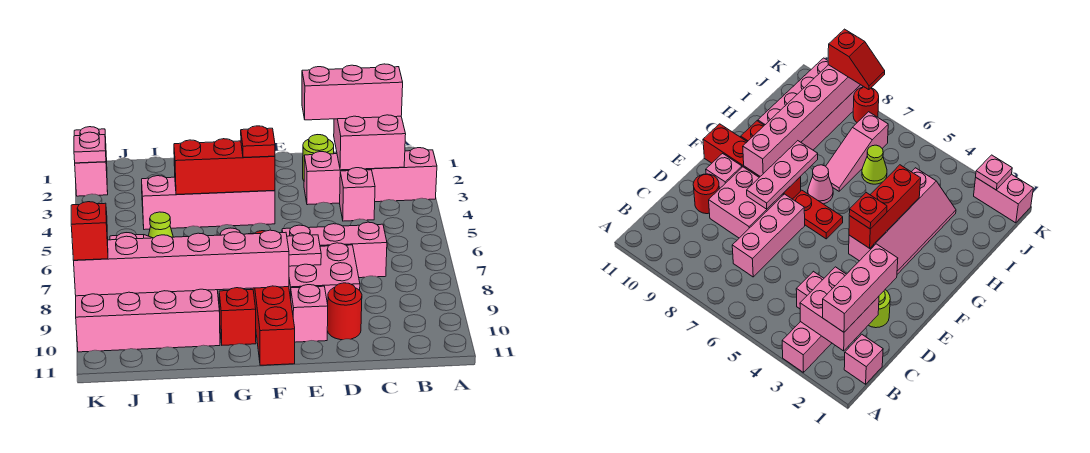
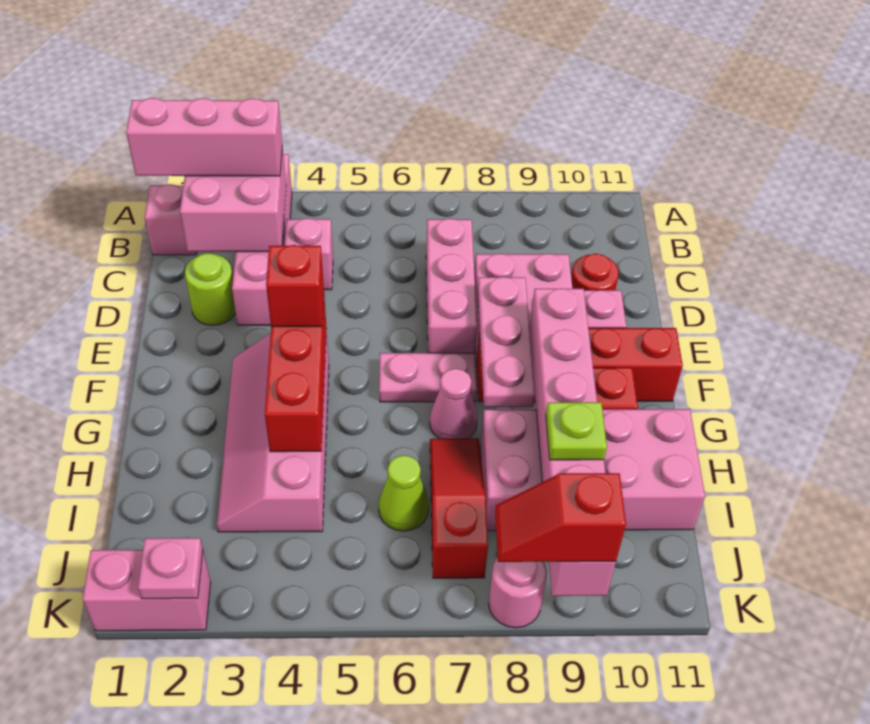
pink 1x3 brick [302,64,403,120] -> pink 1x3 brick turned to [126,98,282,176]
red 1x1 plate [241,126,275,157] -> red 1x1 brick [266,245,324,327]
red 1x2 plate [793,190,843,239] -> pink 1x2 plate [379,353,477,402]
pink 1x3 slope [826,112,888,191] -> red 1x3 slope [430,438,488,578]
pink 2x4 brick [76,289,220,352] -> pink 2x4 brick turned to [481,409,705,531]
none -> lime 1x1 plate [546,402,607,460]
red 1x1 round brick [853,87,879,122] -> pink 1x1 round brick [489,557,547,628]

